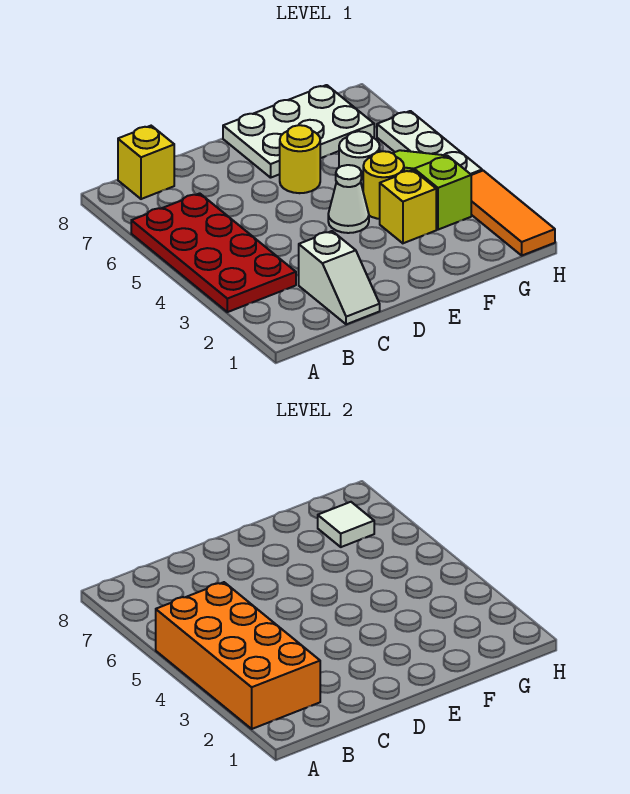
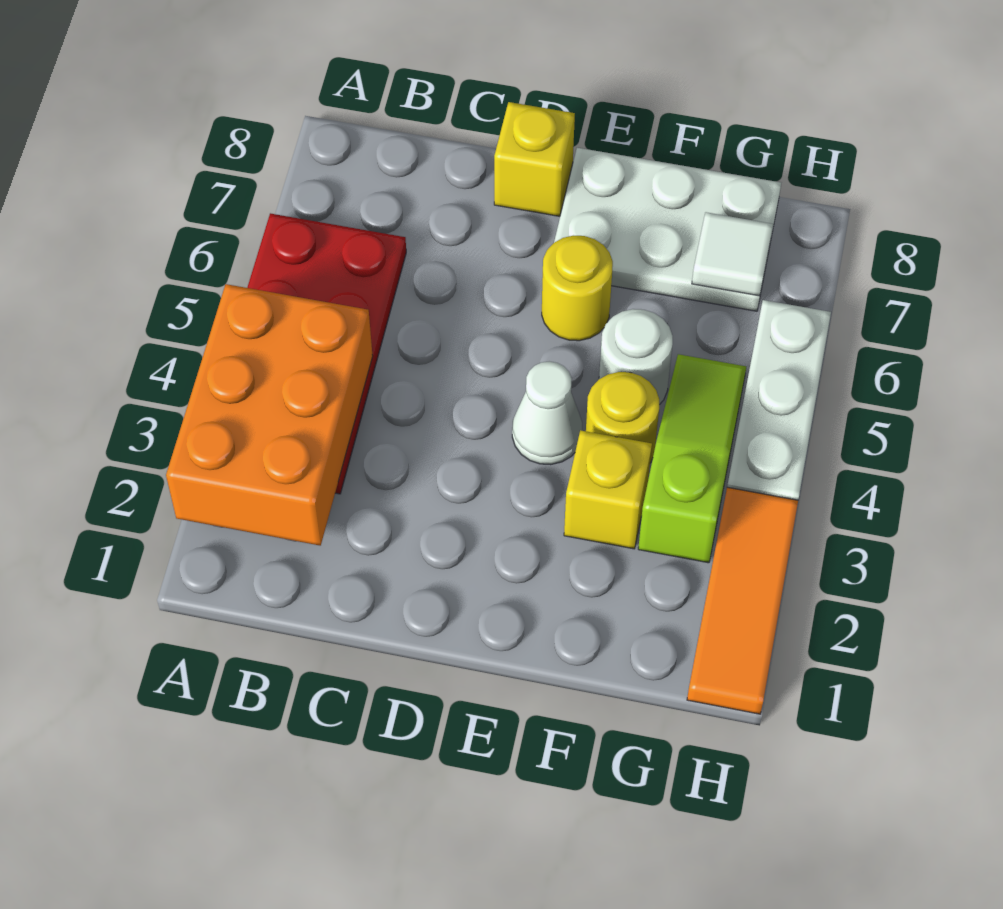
orange 2x4 brick [156,582,320,729] -> orange 2x3 brick [166,284,373,546]
yellow 1x1 brick [118,126,174,199] -> yellow 1x1 brick moved to [494,102,575,216]
white 1x2 slope [299,231,380,324] -> none

